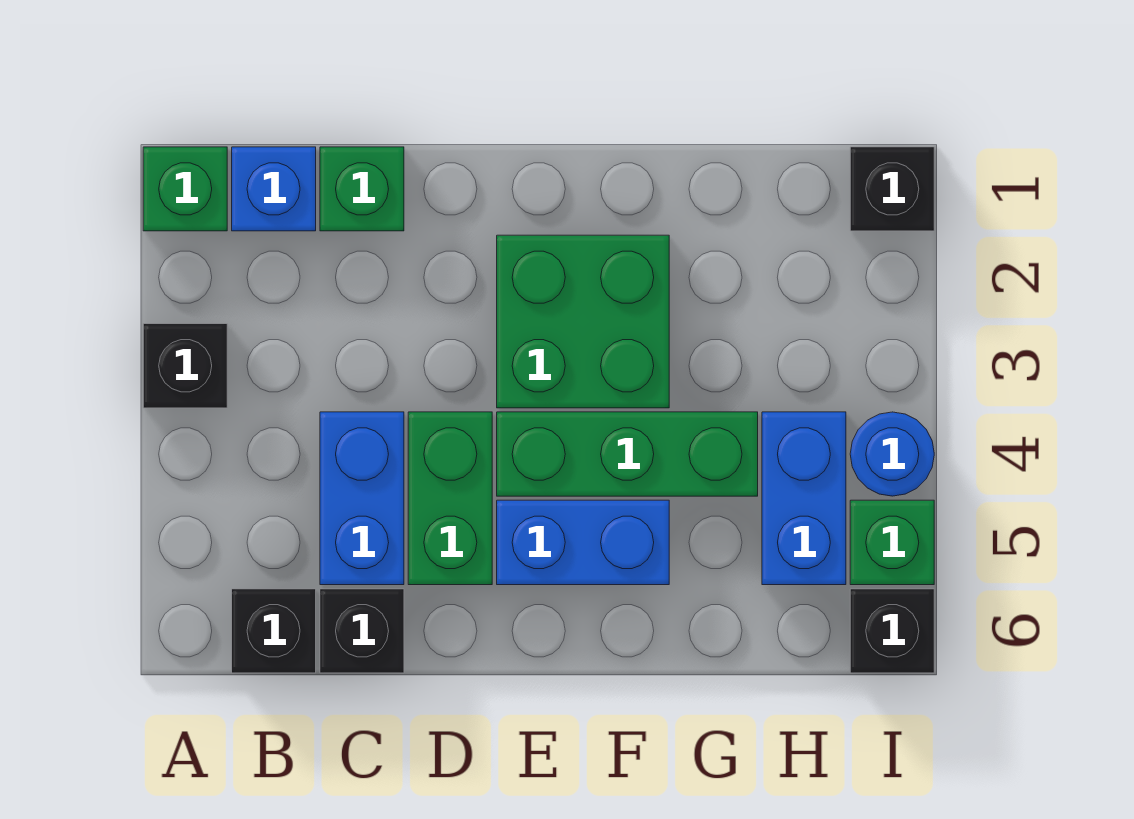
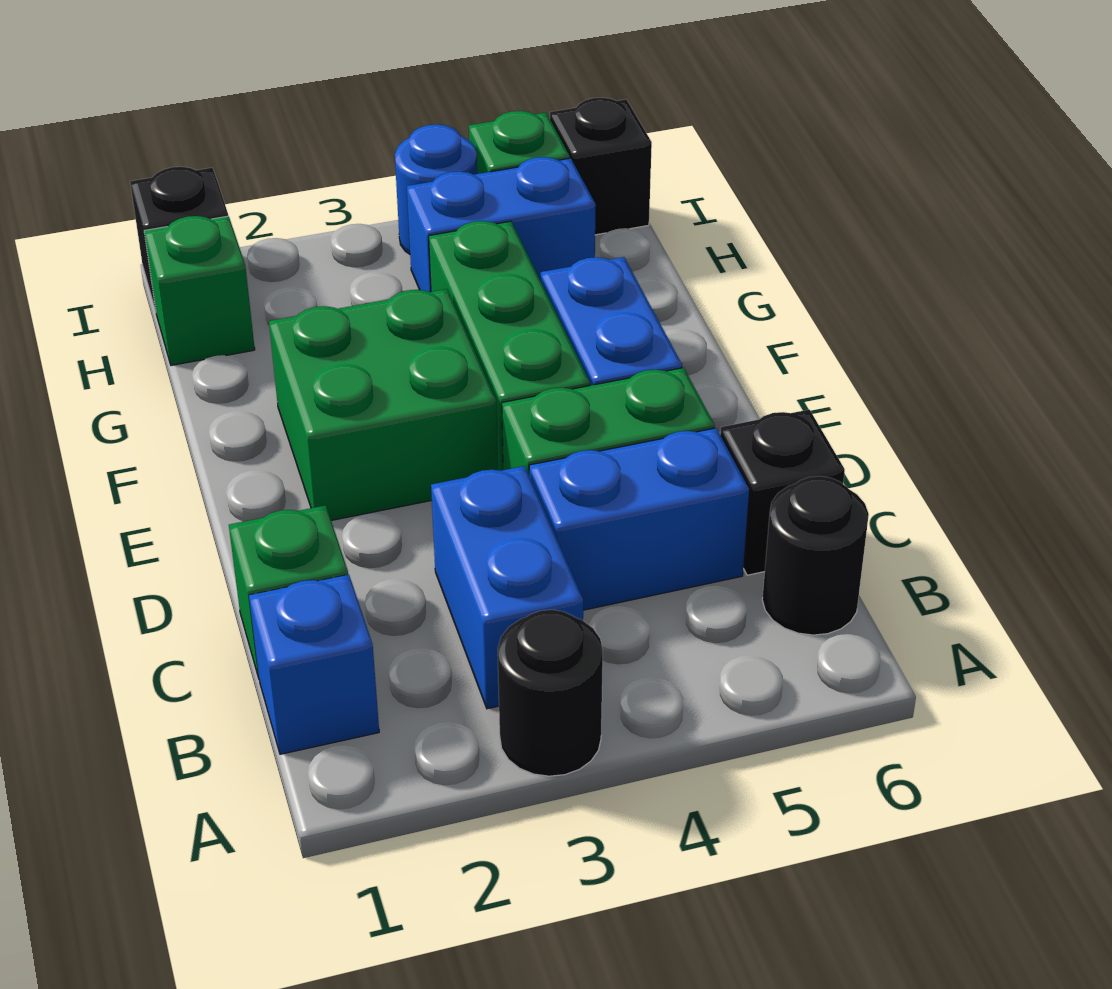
green 1x1 brick [143,147,227,231] -> green 1x1 brick moved to [144,216,255,365]
black 1x1 brick [143,324,227,408] -> black 1x1 round brick [498,610,603,776]
none -> blue 1x2 brick [431,466,583,709]
black 1x1 brick [232,589,316,673] -> black 1x1 round brick [762,476,869,635]

